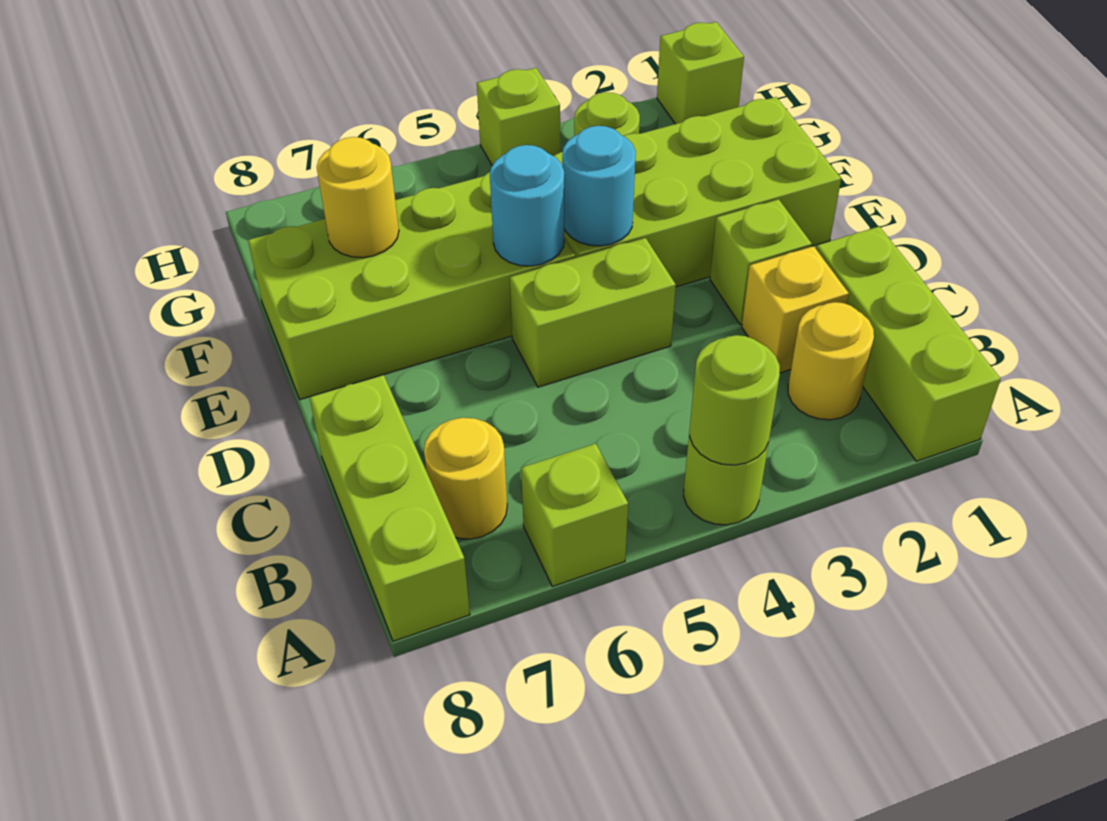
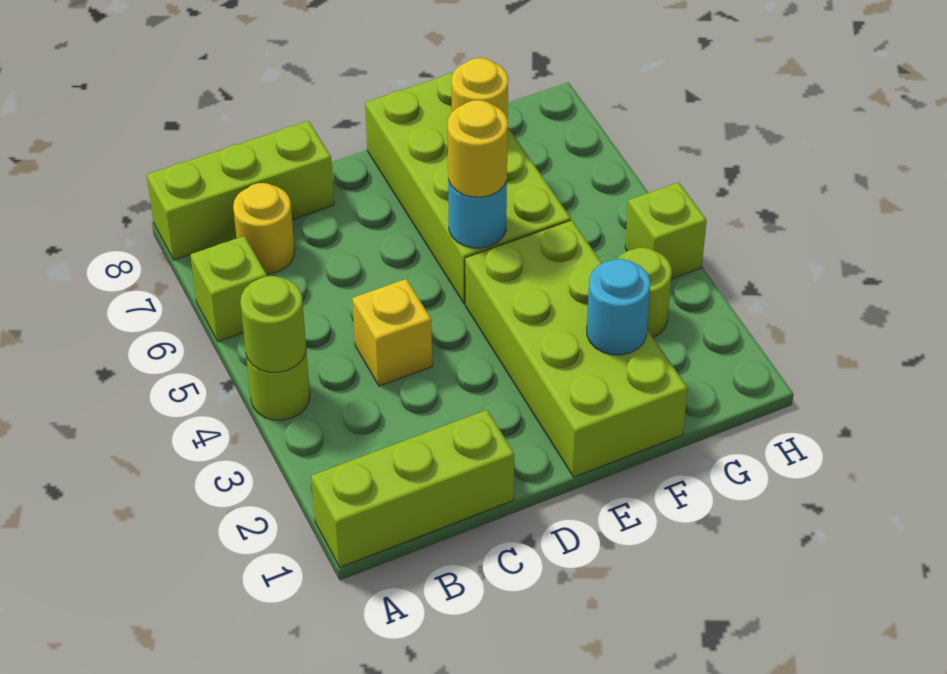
yellow 1x1 round brick [788,302,874,420] -> yellow 1x1 round brick moved to [448,100,508,197]
yellow 1x1 brick [742,246,849,373] -> yellow 1x1 brick moved to [352,279,432,386]
lime 1x1 brick [710,199,812,325] -> none
lime 1x2 brick [510,238,676,387] -> none
cyan 1x1 round brick [562,126,636,246] -> cyan 1x1 round brick moved to [587,259,650,355]
lime 1x1 brick [657,22,744,124] -> none

